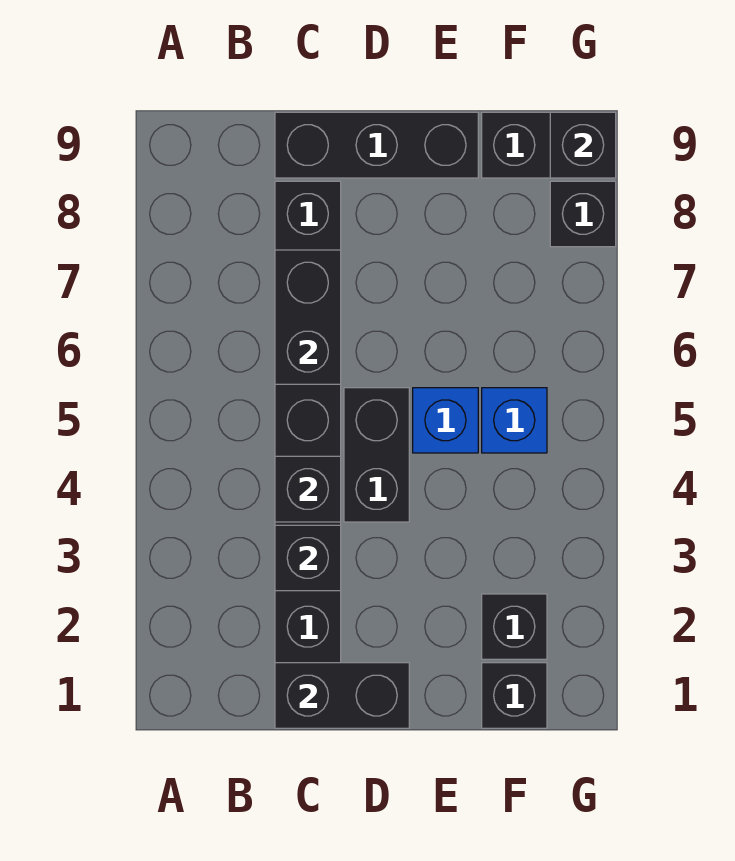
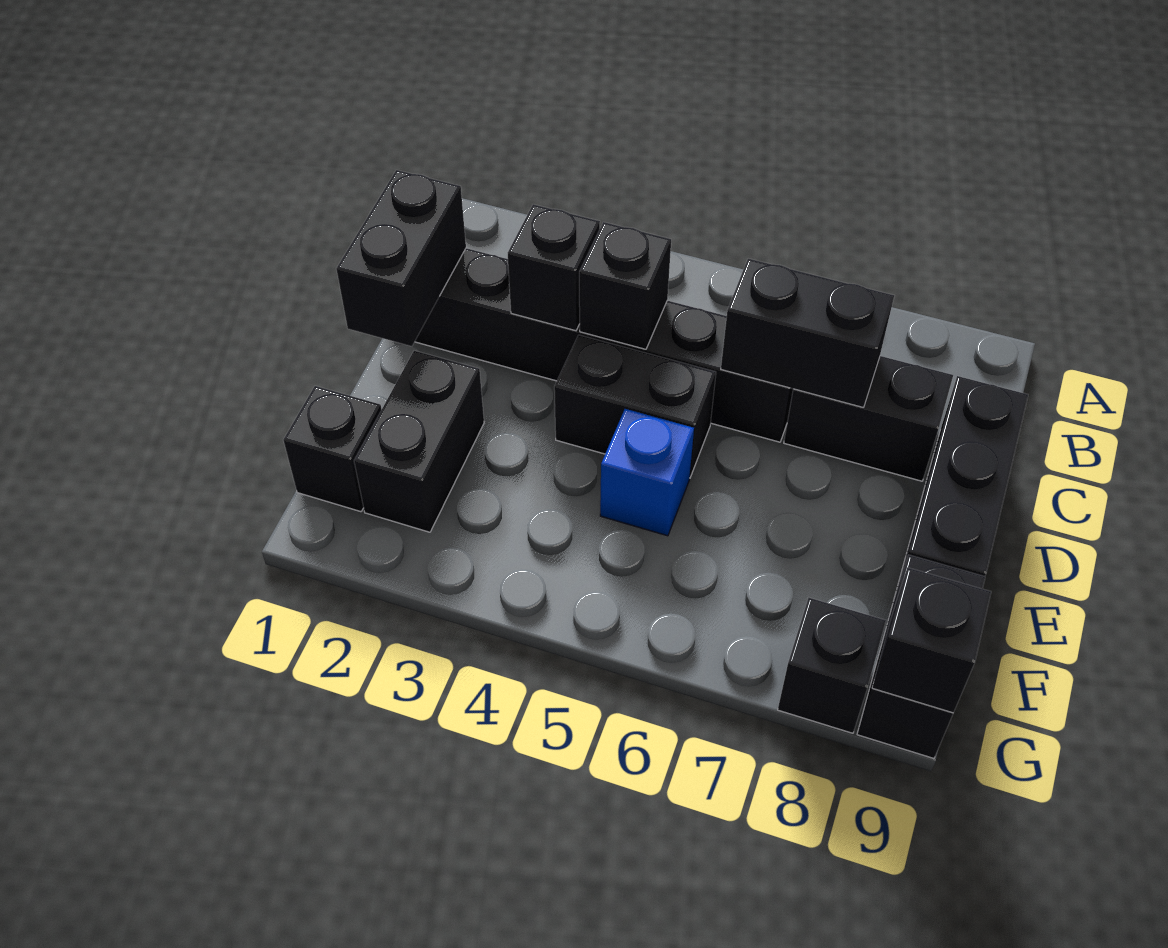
black 1x1 brick [482,594,547,659] -> black 1x2 brick [354,351,484,532]
blue 1x1 brick [482,388,547,453] -> none

